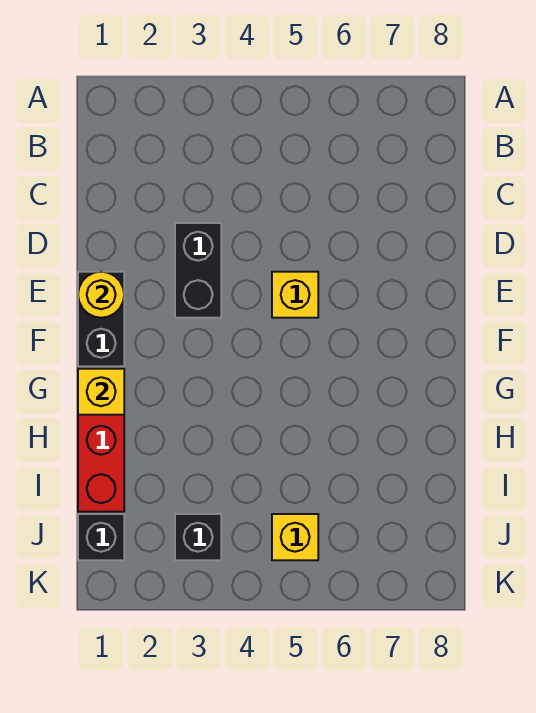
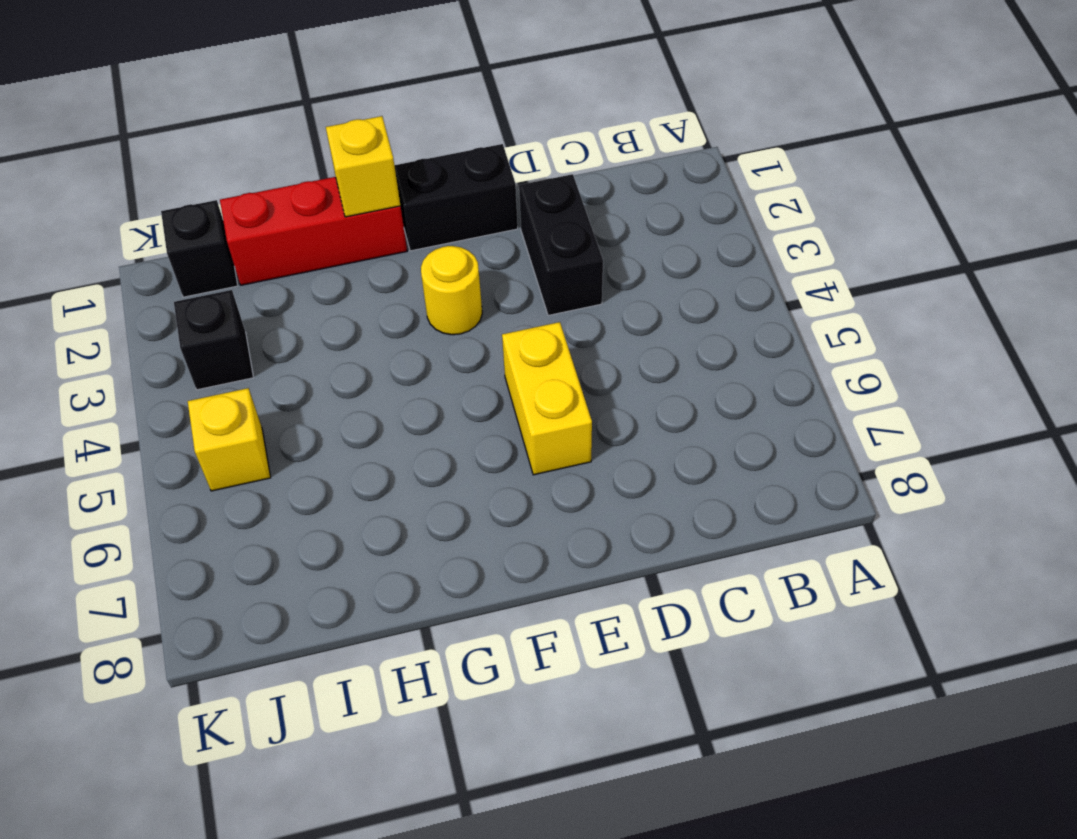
black 1x2 brick [175,223,221,318] -> black 1x2 brick turned to [519,174,603,315]
yellow 1x1 round brick [78,272,124,318] -> yellow 1x1 round brick moved to [421,246,482,335]
yellow 1x1 brick [272,272,318,318] -> yellow 1x2 brick [502,322,592,475]

